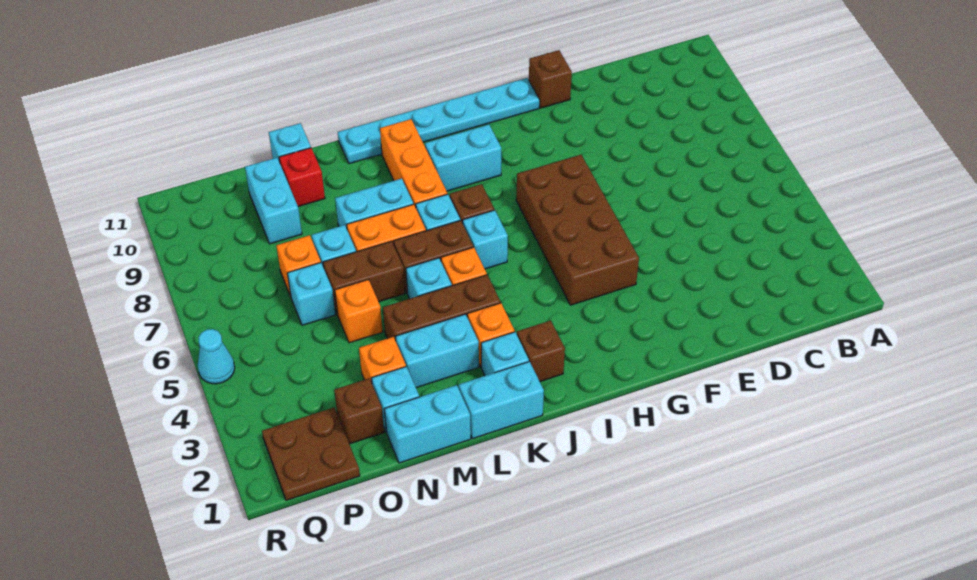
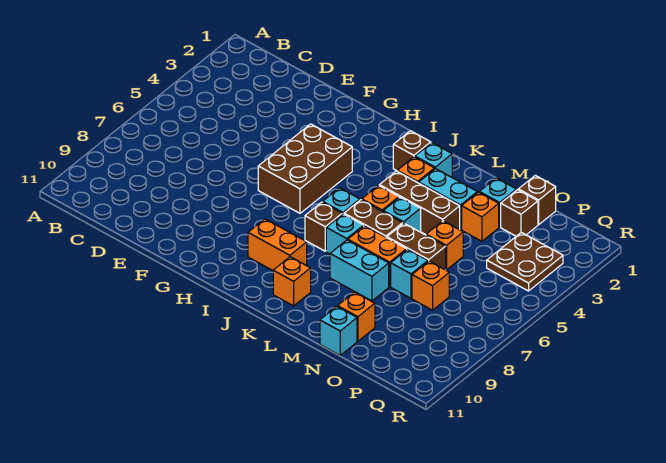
brown 1x1 brick [529,50,572,108] -> brown 1x1 brick moved to [518,175,556,224]
brown 2x4 brick [516,155,639,305] -> brown 2x3 brick [258,124,352,213]
cyan 1x6 plate [338,78,539,164] -> none
cyan 1x2 brick [425,125,501,191] -> orange 1x2 brick [248,219,307,270]
cyan 1x2 brick [458,361,544,439] -> none
orange 1x3 brick [380,119,447,207] -> orange 1x1 brick [273,257,311,306]
cyan 1x2 brick [384,385,471,463] -> none
red 1x1 brick [279,148,325,207] -> orange 1x1 brick [338,292,375,341]
cyan 1x1 brick [287,263,335,325] -> none
cyan 1x2 brick [245,158,302,244] -> none
brown 2x2 plate [262,407,360,500] -> brown 2x2 plate moved to [487,232,563,291]
cyan 1x1 cone [198,329,235,384] -> none

